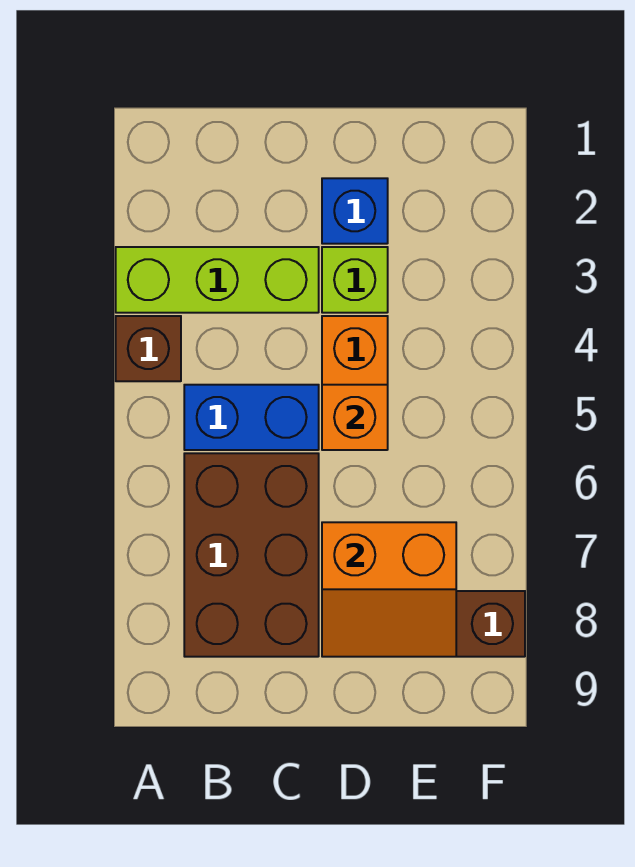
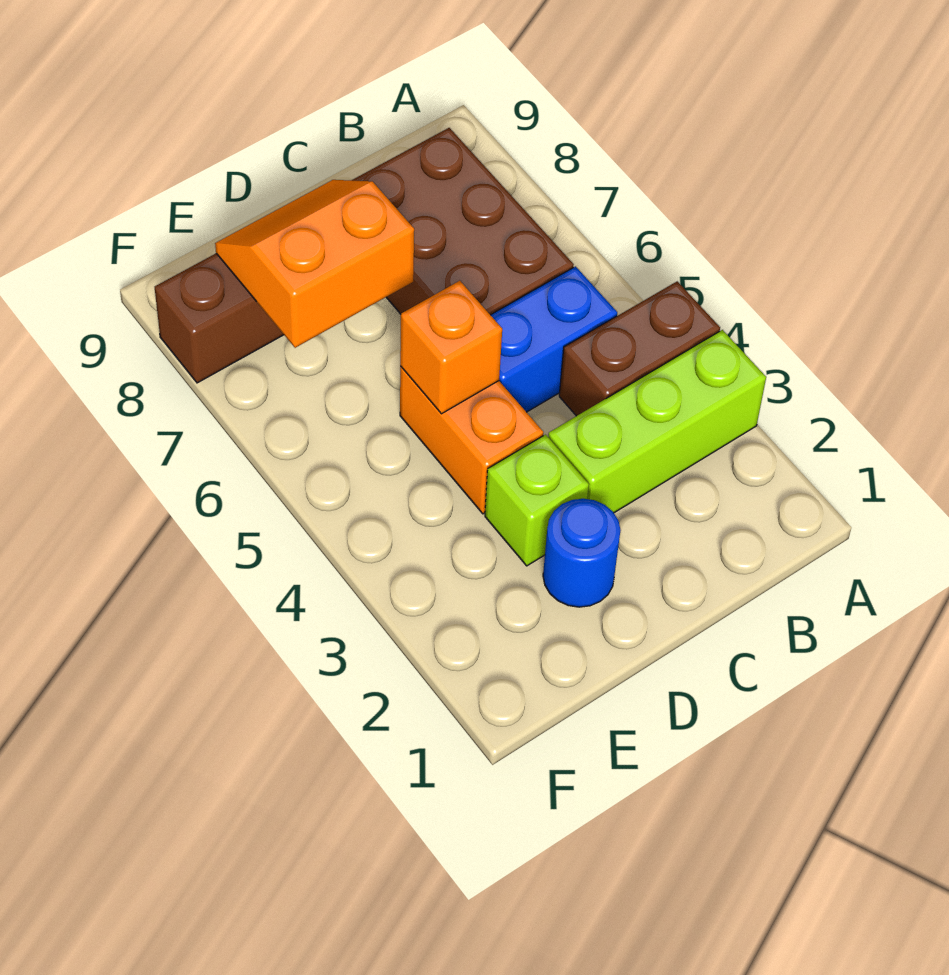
brown 1x1 brick [116,316,181,381] -> brown 1x2 brick [559,281,720,416]
blue 1x1 brick [322,178,388,244] -> blue 1x1 round brick [543,499,620,607]

